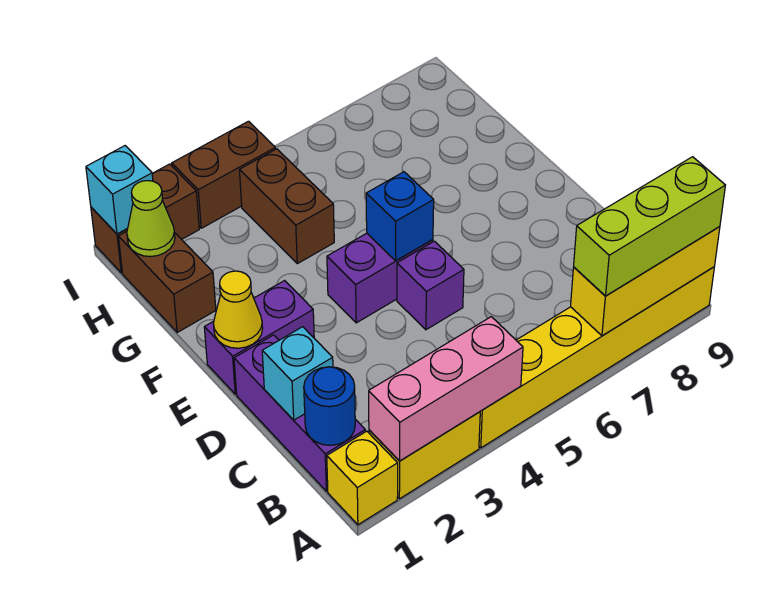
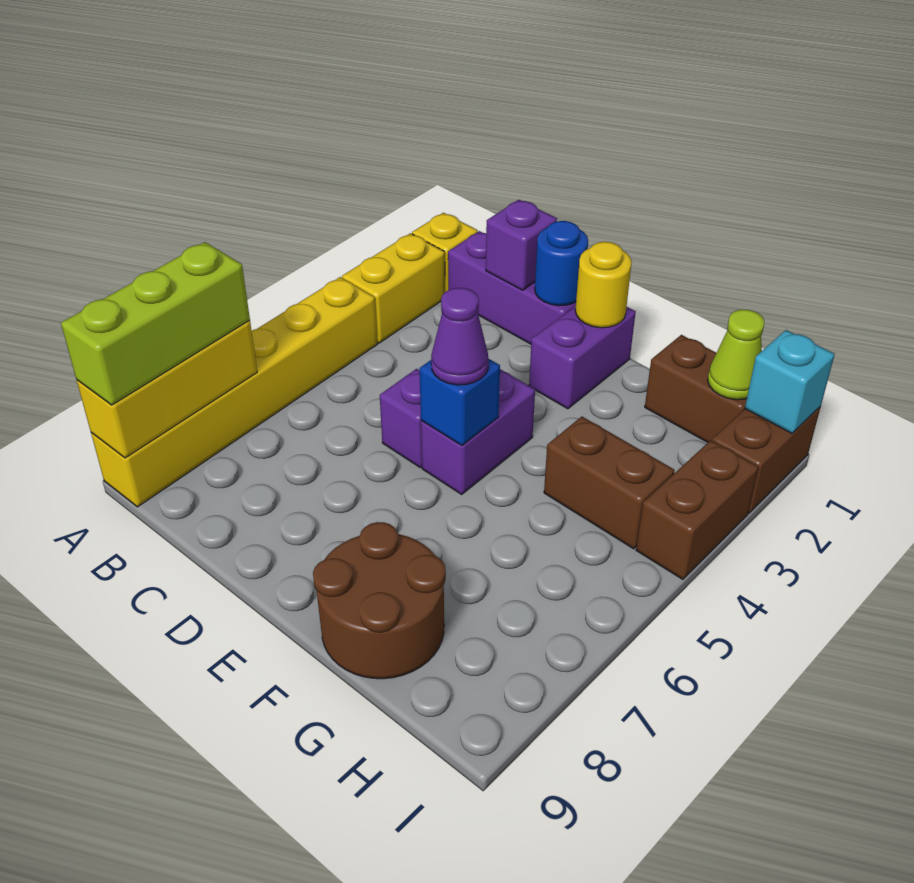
pink 1x3 brick [369,317,523,461] -> none
blue 1x1 round brick [304,367,355,445] -> blue 1x1 round brick moved to [535,221,588,306]
cyan 1x1 brick [262,327,333,420] -> purple 1x1 brick [486,200,557,290]
yellow 1x1 cone [213,271,263,348] -> yellow 1x1 round brick [575,242,632,328]
none -> purple 1x1 cone [431,288,489,385]
none -> brown 2x2 round brick [313,522,446,679]

